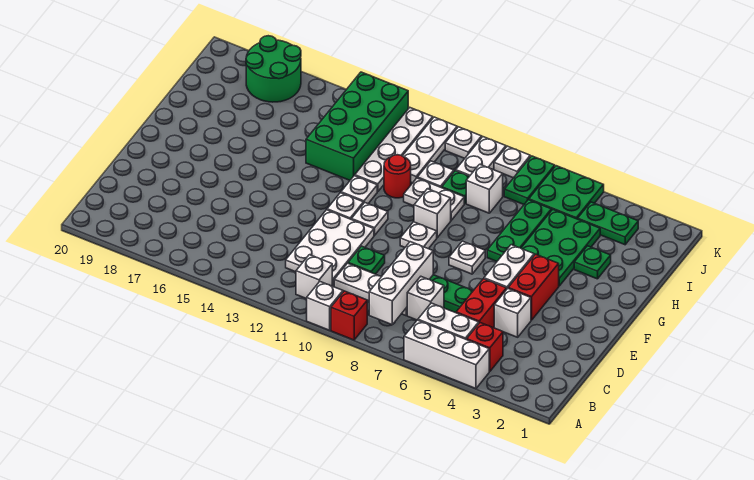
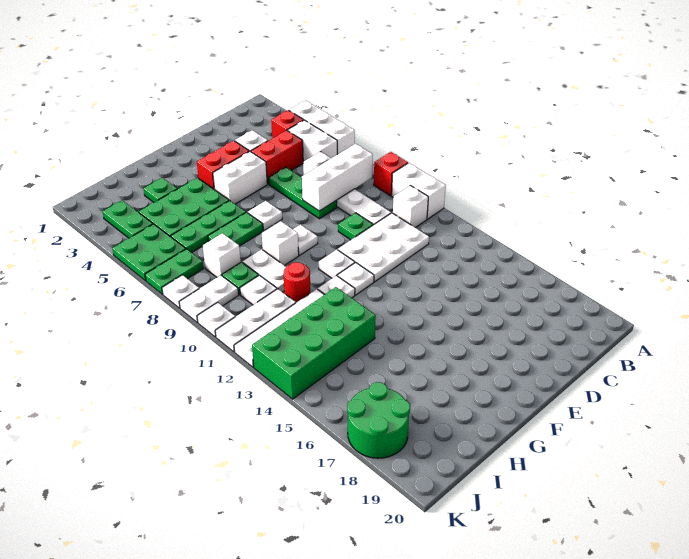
white 1x1 brick [307,282,343,330] -> white 1x2 brick [392,163,446,219]
none -> green 1x2 plate [208,212,263,246]

